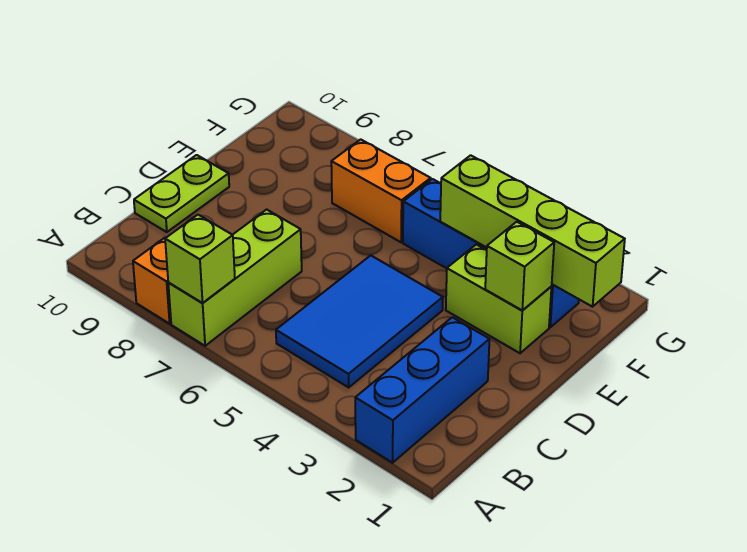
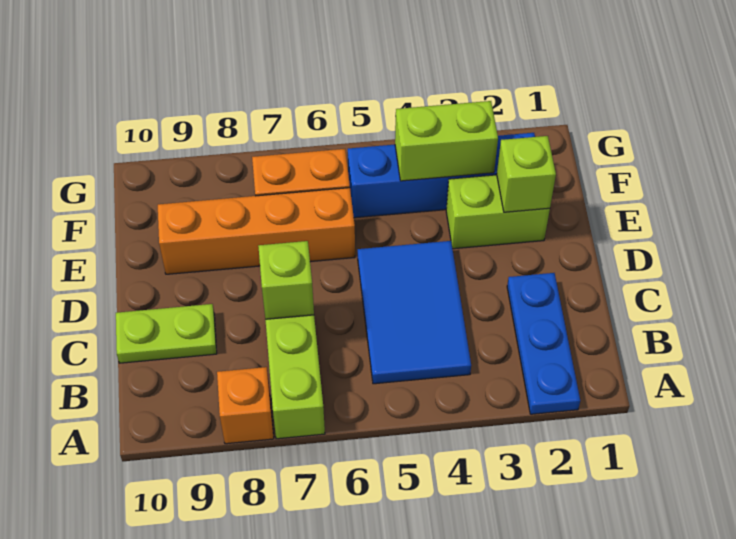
blue 1x3 brick [355,317,489,463] -> blue 1x3 plate [507,273,580,414]
lime 1x1 brick [165,215,235,303] -> lime 1x1 brick moved to [258,241,314,319]
lime 1x2 plate [134,155,229,232] -> lime 1x2 plate turned to [116,304,217,363]
none -> orange 1x4 brick [158,188,355,274]
lime 1x4 brick [440,155,625,307] -> lime 1x2 brick [395,101,498,181]

